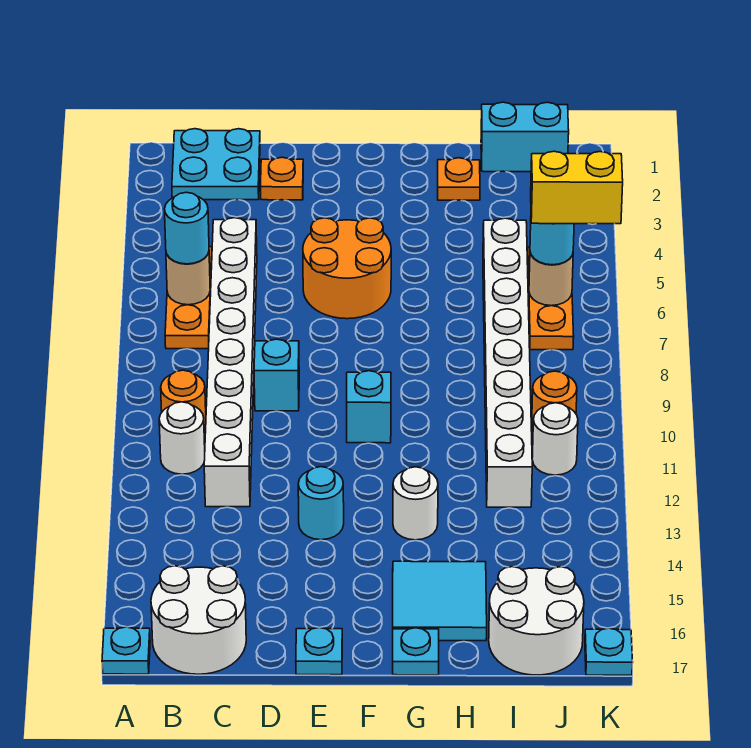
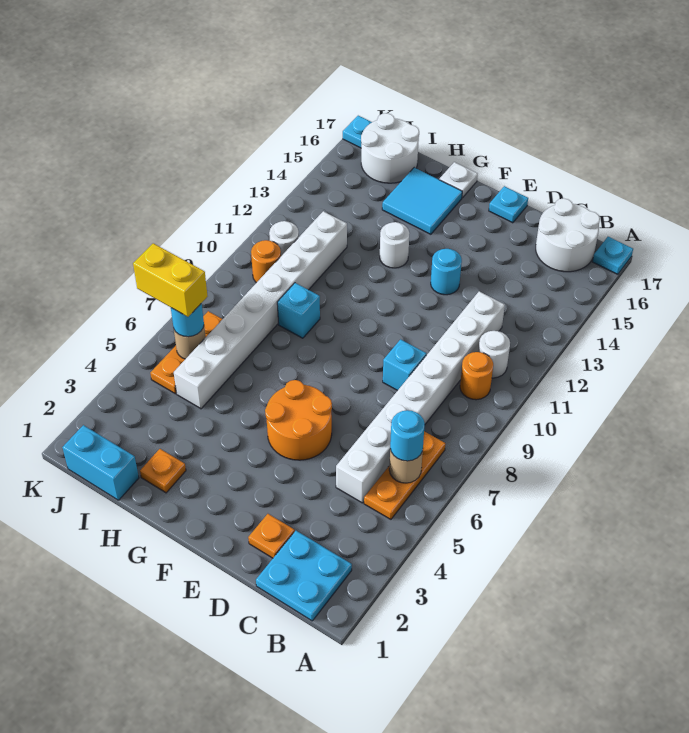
cyan 1x1 brick [347,371,391,443] -> cyan 1x1 brick moved to [277,283,320,338]
cyan 1x1 plate [393,628,439,675] -> white 1x1 plate [439,162,478,198]

